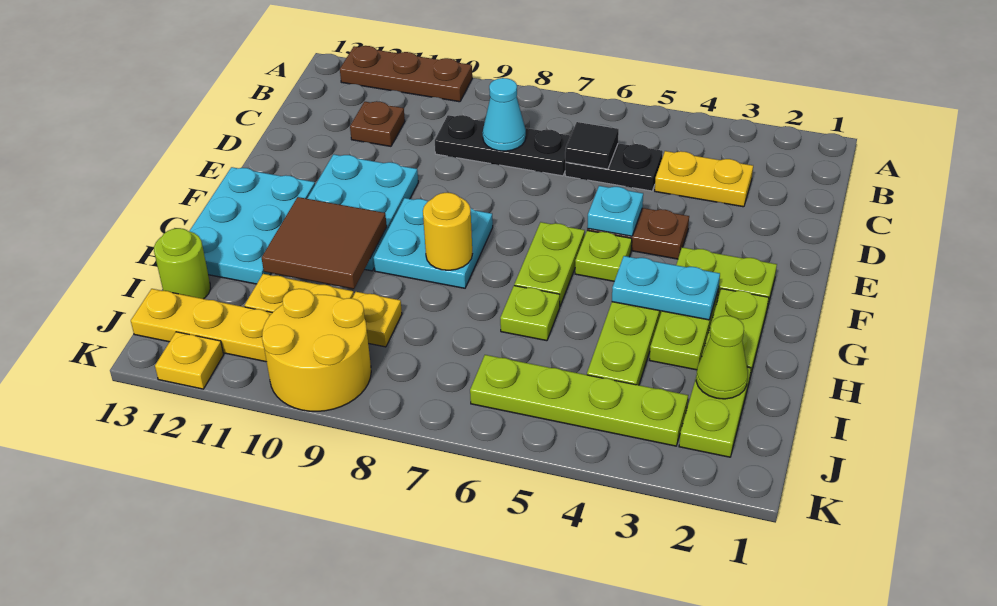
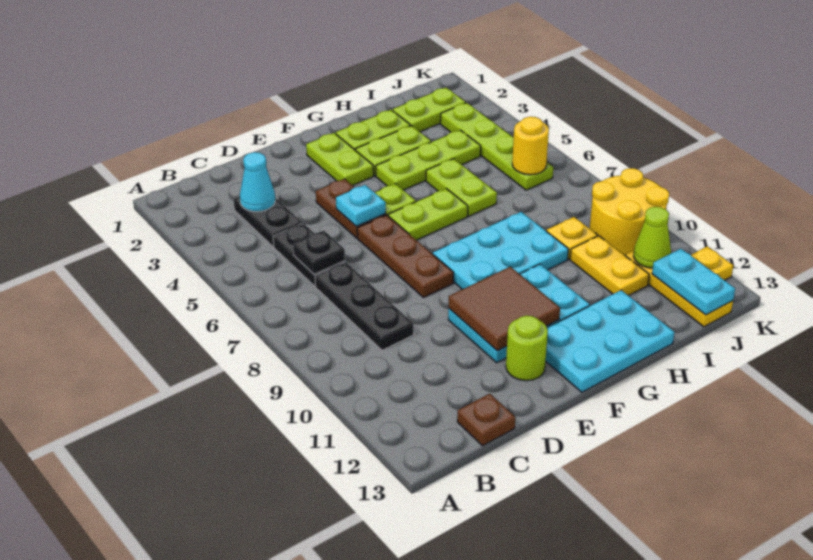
brown 1x3 plate [340,46,472,102] -> brown 1x3 plate moved to [357,215,454,298]
yellow 1x2 plate [655,151,753,207] -> black 1x2 plate [234,197,303,247]
black 1x1 tile [565,122,619,169] -> black 1x1 plate [293,230,345,274]
cyan 1x1 cone [483,78,526,151] -> cyan 1x1 cone moved to [240,152,275,212]
brown 1x1 plate [350,101,405,146] -> brown 1x1 plate moved to [457,394,515,446]
cyan 2x2 plate [374,198,493,288] -> cyan 2x3 plate [433,212,568,289]
cyan 1x2 plate [612,256,720,320] -> cyan 1x2 plate moved to [652,249,735,315]
yellow 1x1 round brick [423,193,472,270] -> yellow 1x1 round brick moved to [512,117,549,175]
brown 2x2 tile [262,197,387,289] -> brown 2x2 tile moved to [449,267,560,351]
lime 1x1 plate [500,286,560,341] -> lime 1x2 plate [426,159,497,216]
lime 1x1 cone [696,316,748,399] -> lime 1x1 cone moved to [634,207,671,268]
lime 1x1 round brick [154,228,211,299] -> lime 1x1 round brick moved to [506,316,548,381]

